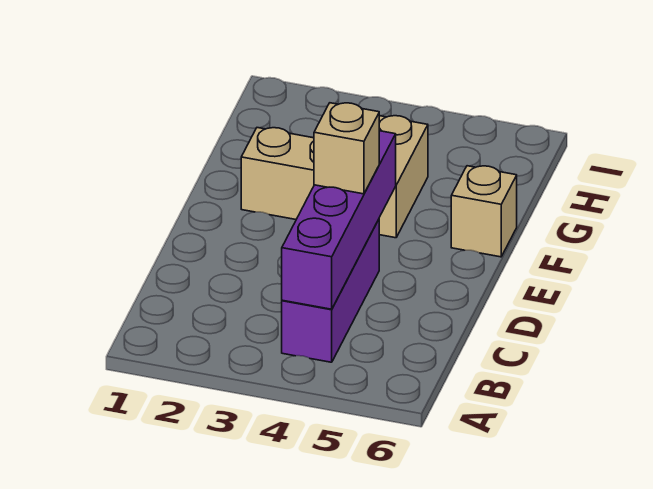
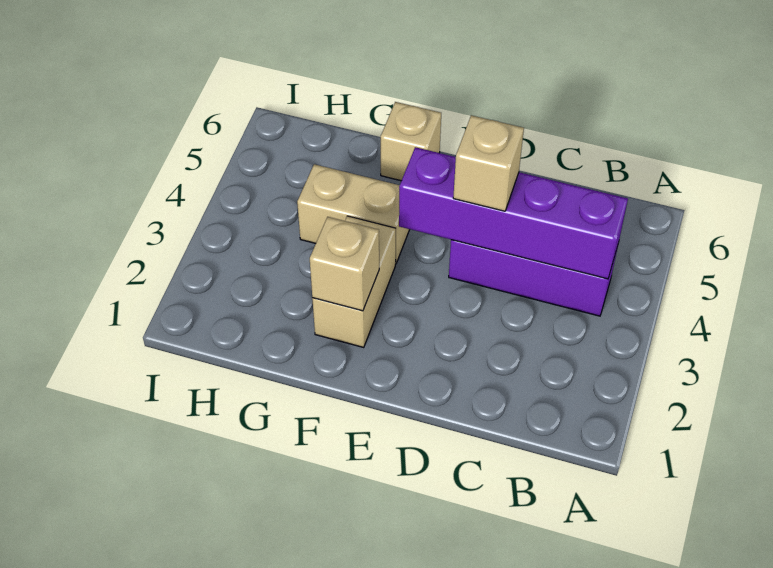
none -> tan 1x1 brick [310,217,379,311]

